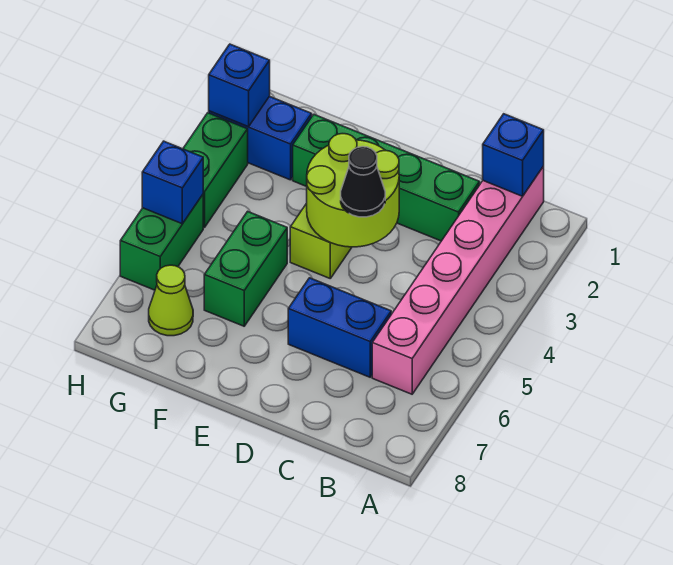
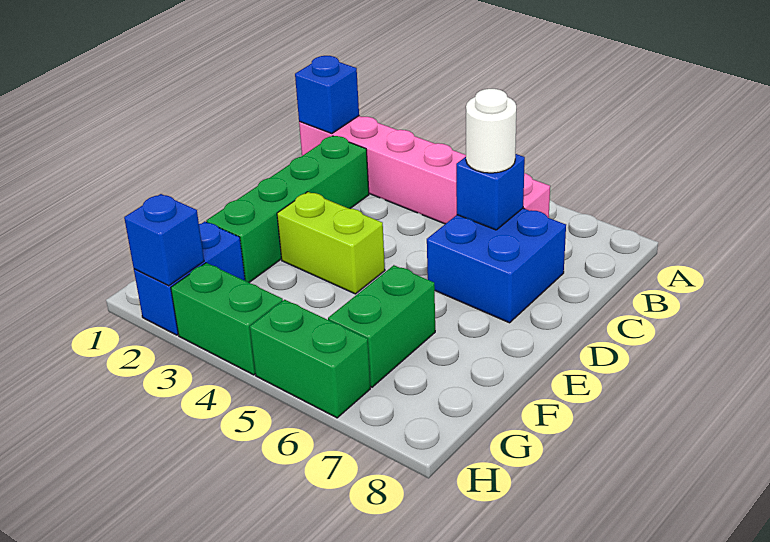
blue 1x2 brick [288,278,391,377] -> blue 2x2 brick [427,208,566,323]
none -> white 1x1 round brick [466,89,516,173]
lime 2x2 round brick [307,134,399,247] -> none
black 1x1 cone [341,147,385,217] -> none
green 1x2 brick [204,211,287,326] -> green 1x2 brick turned to [328,265,435,387]
lime 1x1 cone [149,265,193,336] -> none
blue 1x1 brick [142,141,203,224] -> blue 1x1 brick moved to [456,154,525,230]

